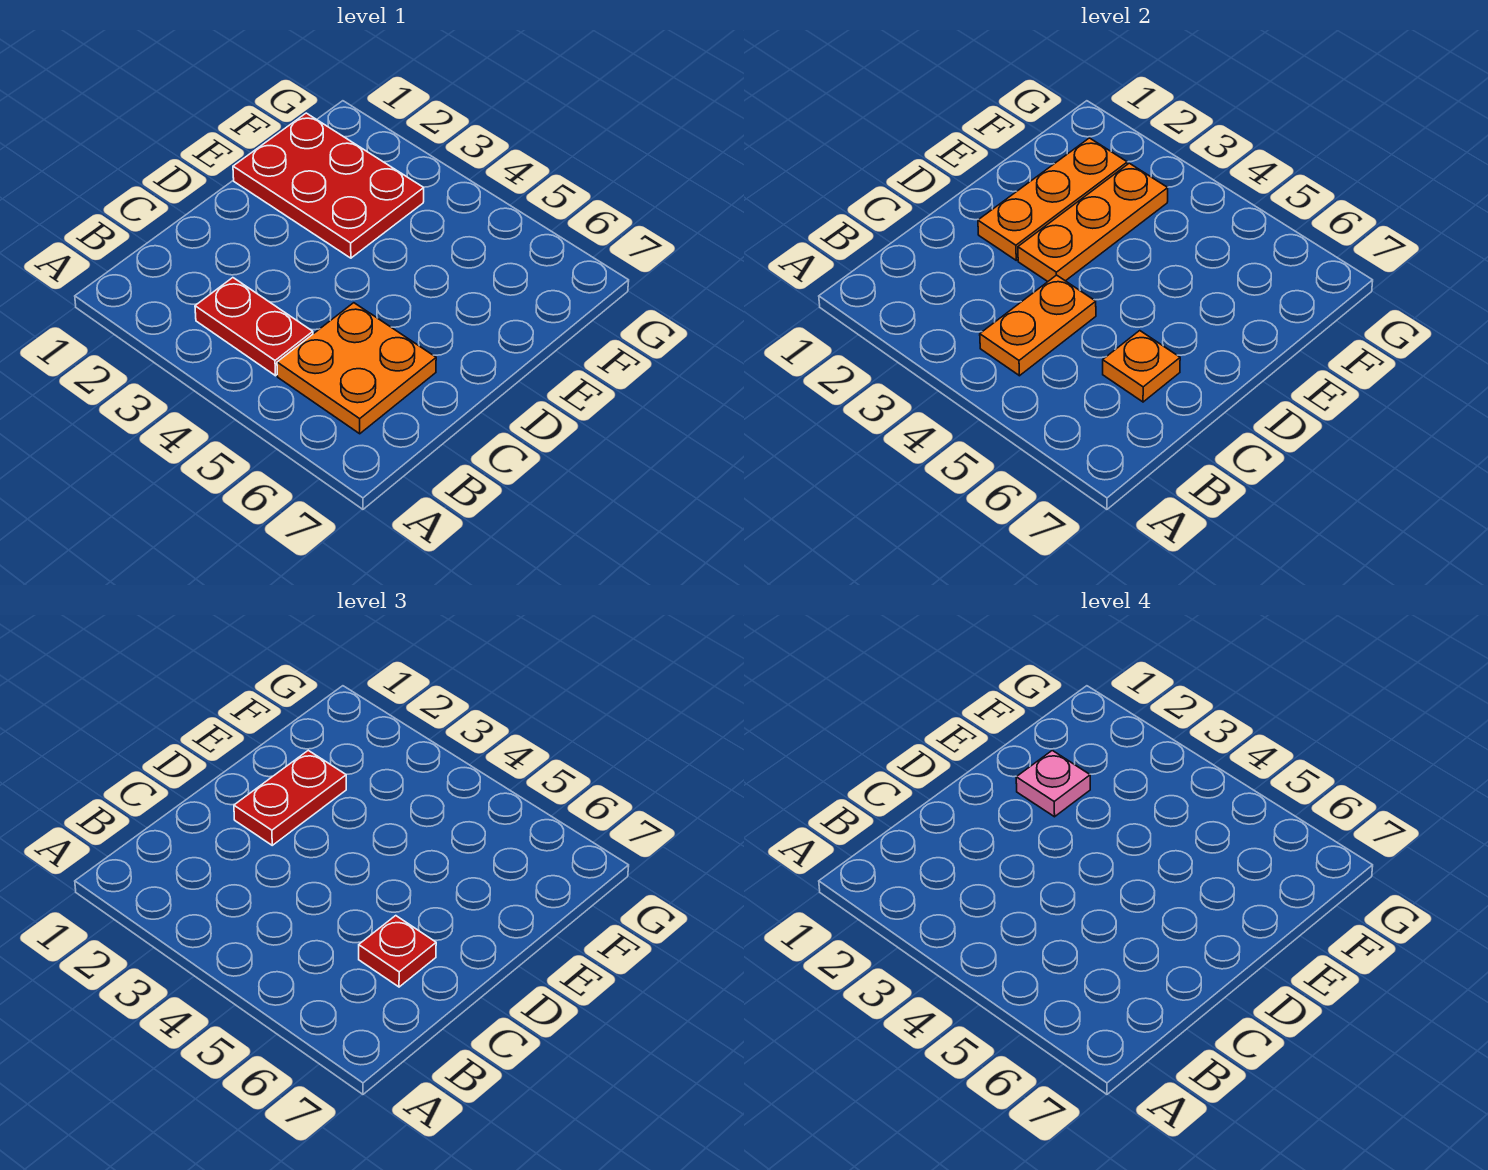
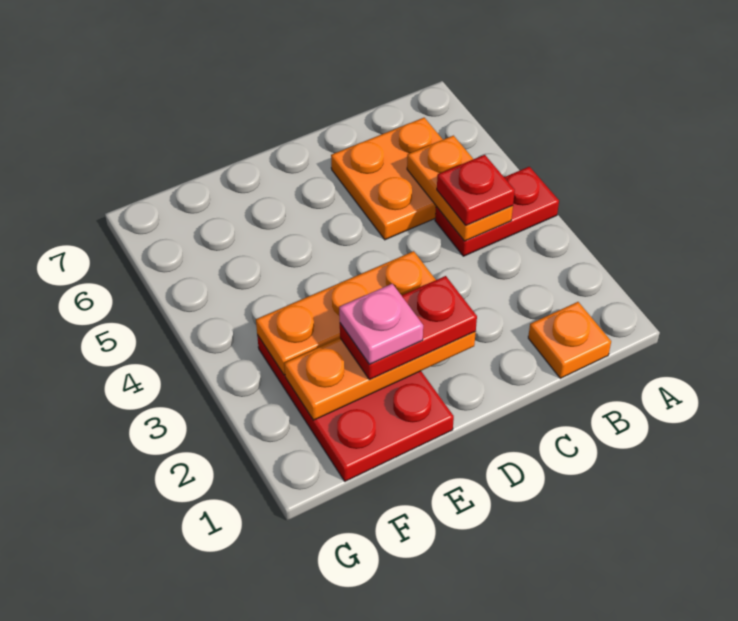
red 1x2 plate [195,278,313,376] -> red 1x2 plate turned to [435,167,559,256]
orange 1x2 plate [980,275,1096,376] -> orange 1x2 plate turned to [407,136,513,241]
orange 1x1 plate [1103,331,1180,402] -> orange 1x1 plate moved to [528,302,611,378]
red 1x1 plate [359,916,436,987] -> red 1x1 plate moved to [437,155,515,225]

